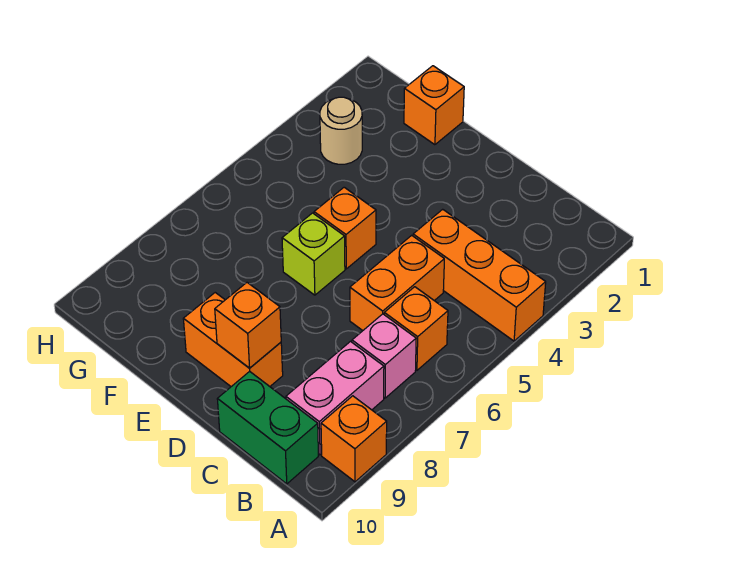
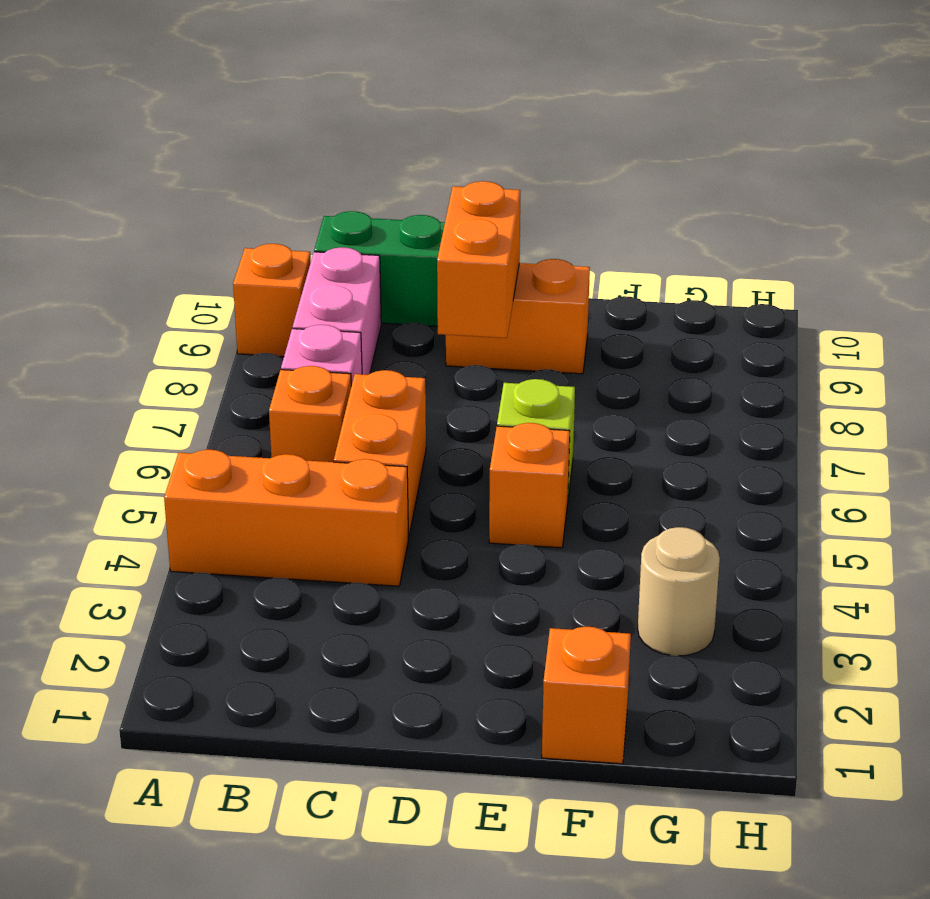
orange 1x1 brick [215,283,281,368] -> orange 1x2 brick [437,181,520,338]

